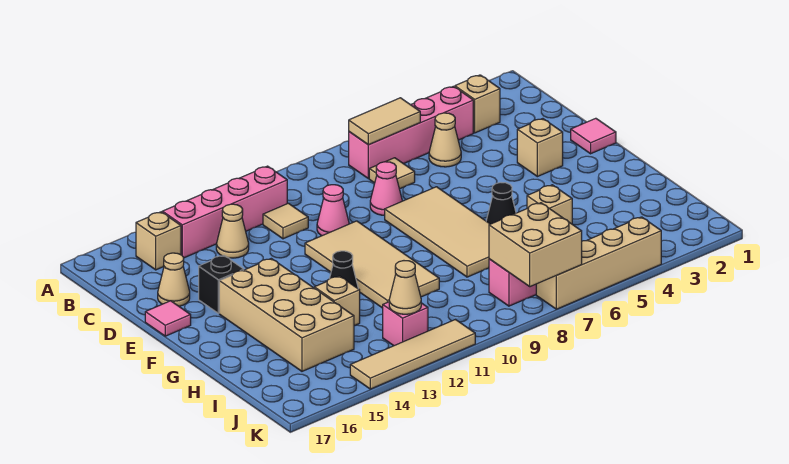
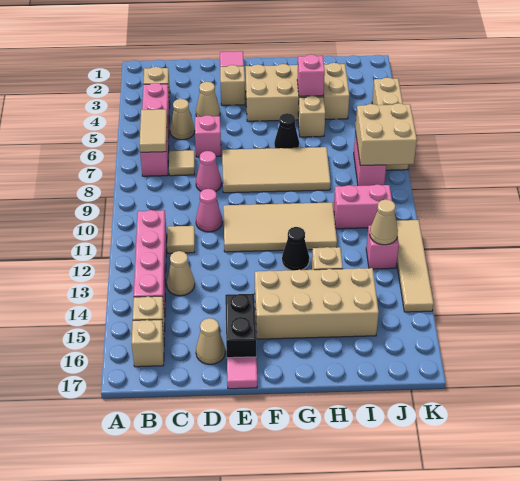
none -> tan 1x1 brick [132,320,164,367]
none -> tan 1x1 cone [196,82,220,117]
none -> pink 1x1 brick [195,115,221,157]
black 1x1 brick [199,255,244,313] -> black 1x2 brick [225,294,256,358]
none -> tan 2x4 brick [245,63,349,121]
none -> pink 1x1 brick [297,55,325,96]
none -> pink 1x2 brick [334,184,392,229]

